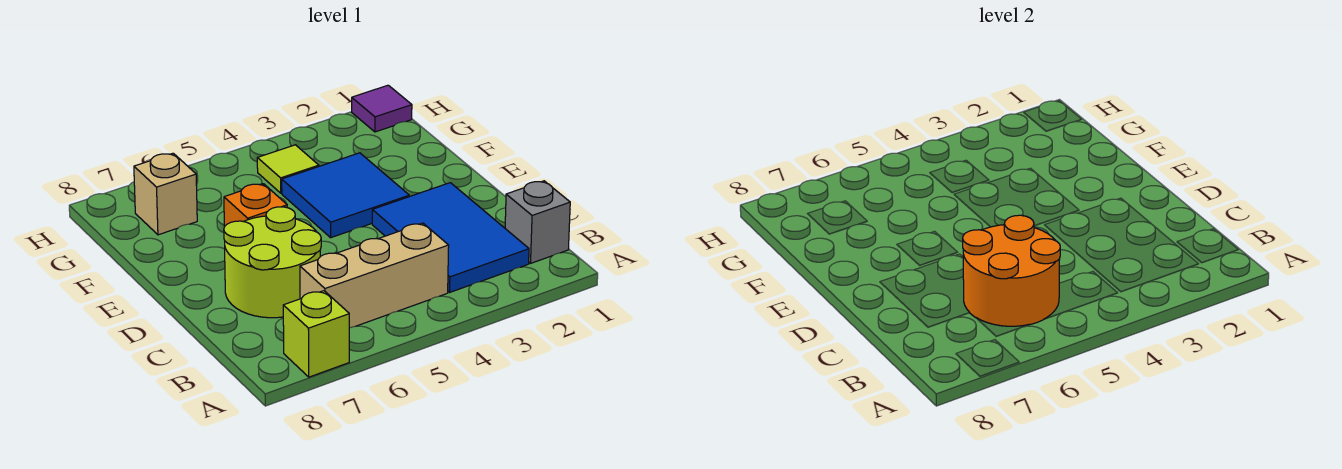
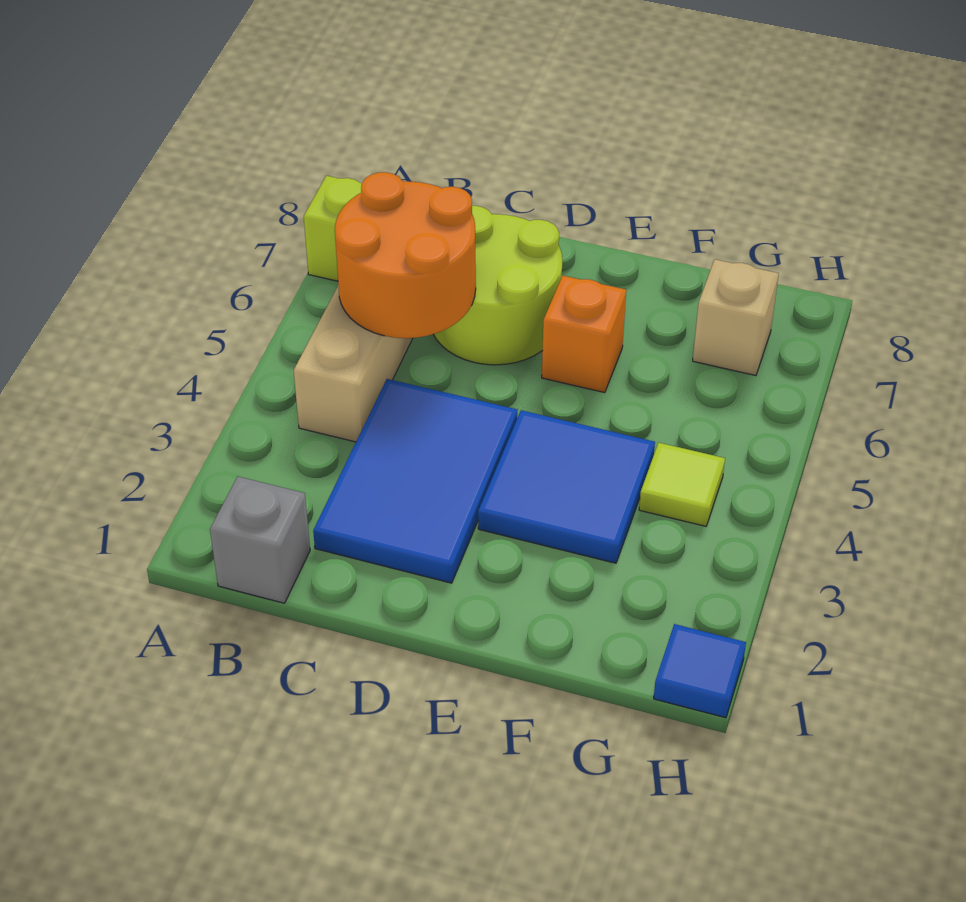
blue 2x3 tile [372,183,529,292] -> blue 2x3 tile turned to [313,379,518,583]
purple 1x1 tile [352,85,412,132] -> blue 1x1 tile [654,624,746,718]

